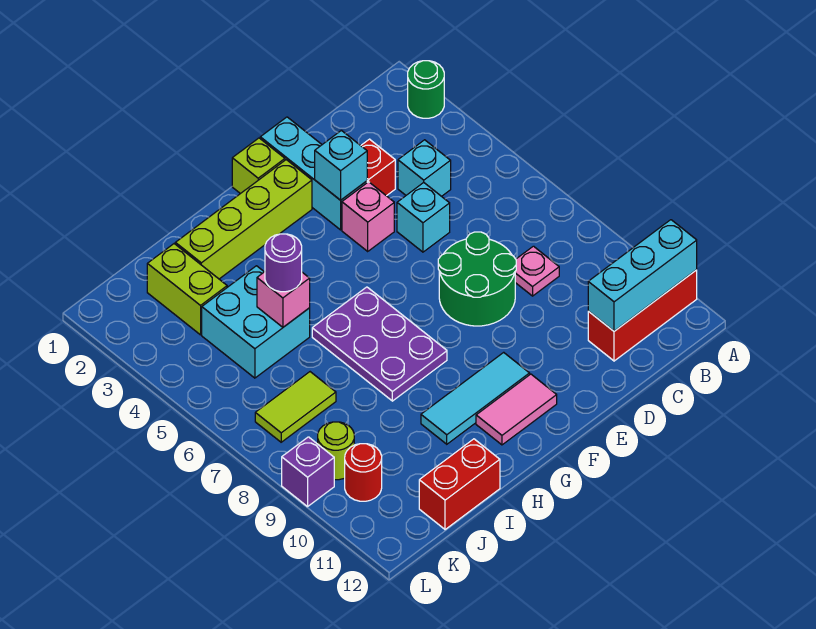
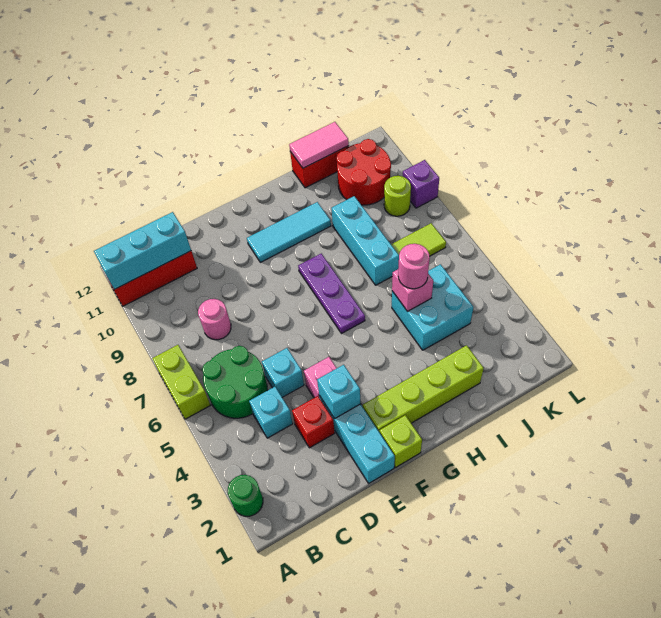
pink 1x1 plate [515,246,559,296] -> pink 1x1 round brick [198,299,231,340]
green 2x2 round brick [438,232,516,326] -> green 2x2 round brick moved to [202,346,267,418]
pink 1x2 tile [476,374,557,445] -> pink 1x2 tile moved to [289,122,349,168]
purple 2x3 plate [312,287,447,401] -> purple 1x3 plate [298,254,365,334]
purple 1x1 round brick [265,234,302,292] -> pink 1x1 round brick [398,244,430,289]
none -> cyan 1x3 brick [332,196,399,285]
lime 1x2 brick [147,244,227,335] -> lime 1x2 brick moved to [152,345,210,419]
red 1x1 round brick [345,444,382,501] -> red 2x2 round brick [337,139,391,205]

